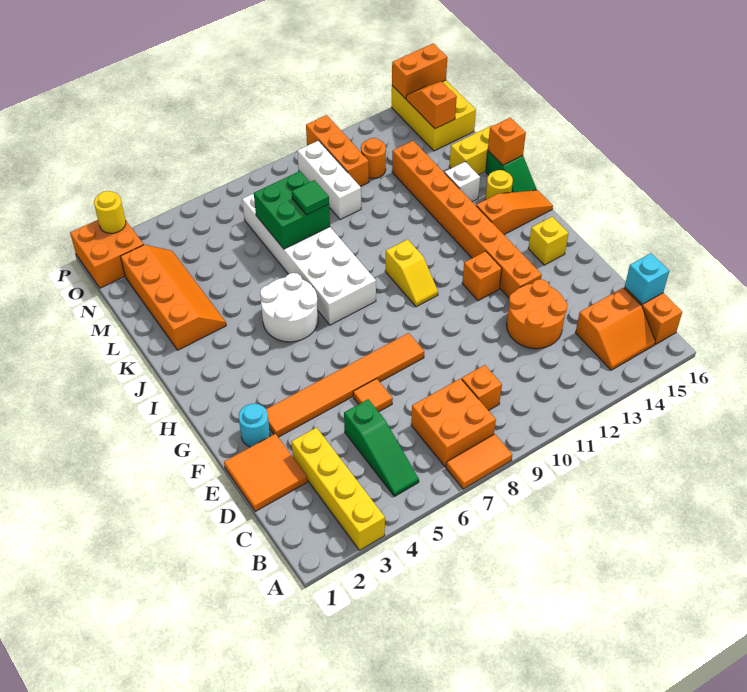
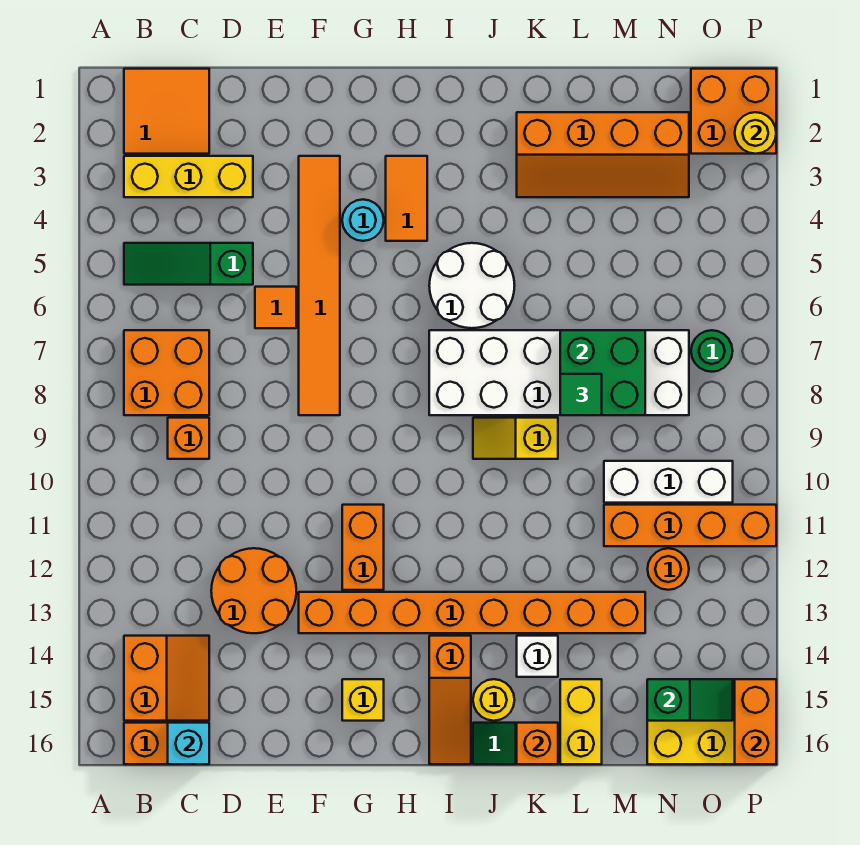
yellow 1x4 brick [291,428,385,550] -> yellow 1x3 brick [124,156,253,197]
orange 1x2 tile [446,434,512,489] -> orange 1x2 tile moved to [386,156,427,241]
orange 2x2 slope [575,288,655,370] -> orange 2x2 slope turned to [124,636,209,721]
orange 2x2 tile [224,434,307,511] -> orange 2x2 tile moved to [124,69,209,154]
cyan 1x1 round brick [239,404,270,447] -> cyan 1x1 round brick moved to [342,200,384,241]
orange 1x1 brick [462,251,502,301] -> orange 1x2 brick [342,505,384,590]
yellow 1x2 slope [385,239,438,307] -> yellow 1x2 slope moved to [473,418,558,459]
orange 1x3 brick [306,115,369,187] -> orange 1x4 brick [604,505,776,546]
orange 1x2 slope [406,82,457,129] -> green 1x2 slope [647,679,733,721]
none -> green 1x1 round brick [691,330,733,372]

